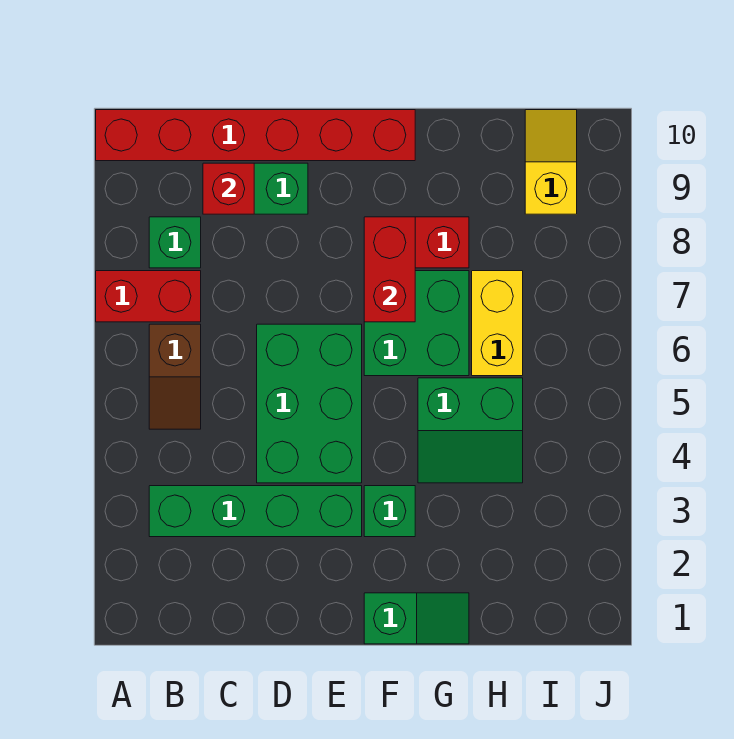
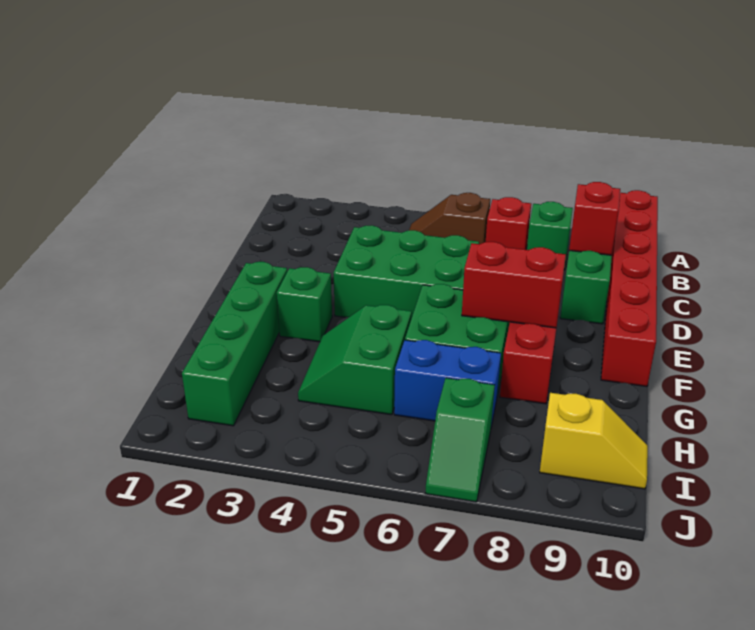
red 1x2 brick [96,271,201,322] -> red 1x1 brick [486,197,531,250]
green 1x4 brick [149,486,362,537] -> green 1x4 brick moved to [182,261,287,426]
green 1x2 slope [364,593,469,644] -> green 1x2 slope moved to [425,378,495,502]
yellow 1x2 brick [472,271,523,376] -> blue 1x2 brick [394,340,501,427]

